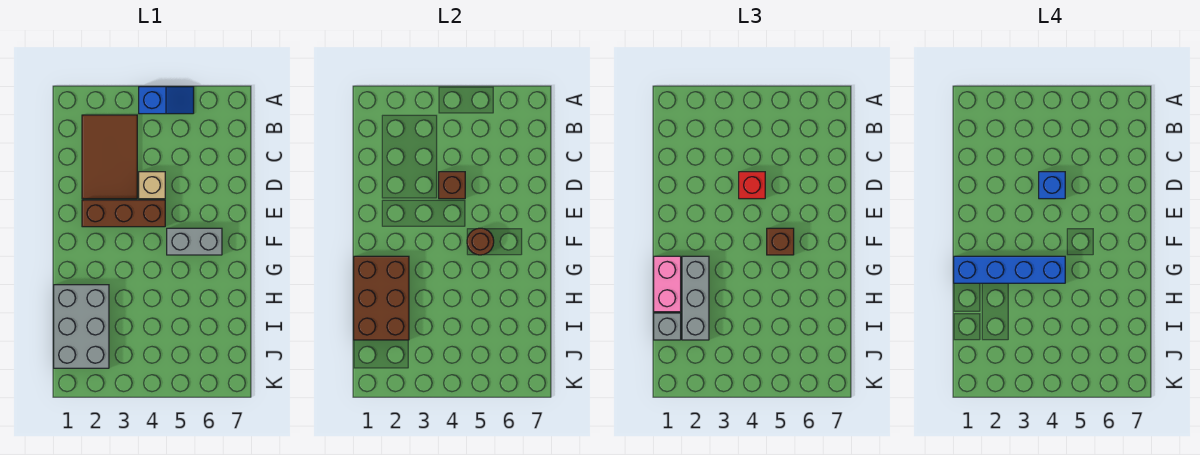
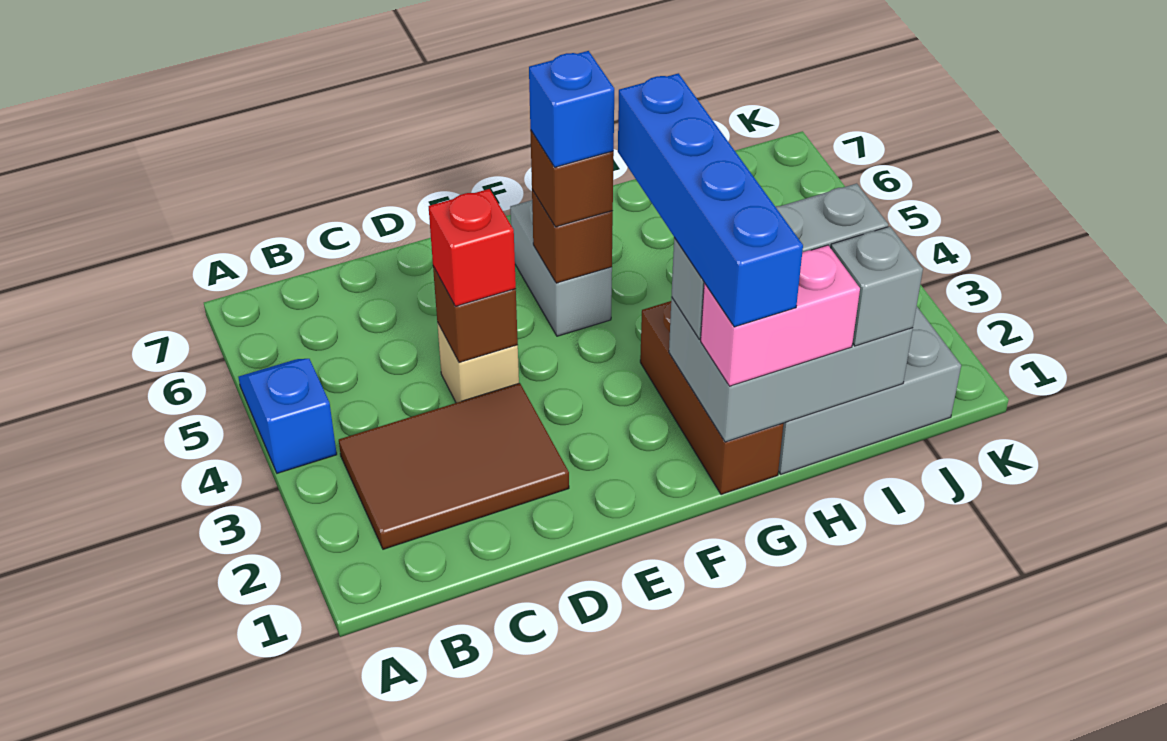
blue 1x1 brick [1039,172,1065,199] -> blue 1x1 brick moved to [529,51,614,167]
brown 1x3 brick [82,200,165,227] -> brown 1x3 brick moved to [640,301,783,495]
brown 1x1 round brick [467,228,494,255] -> brown 1x1 brick [532,190,613,283]
brown 2x3 brick [354,256,409,340] -> grey 2x3 brick [669,297,913,442]

